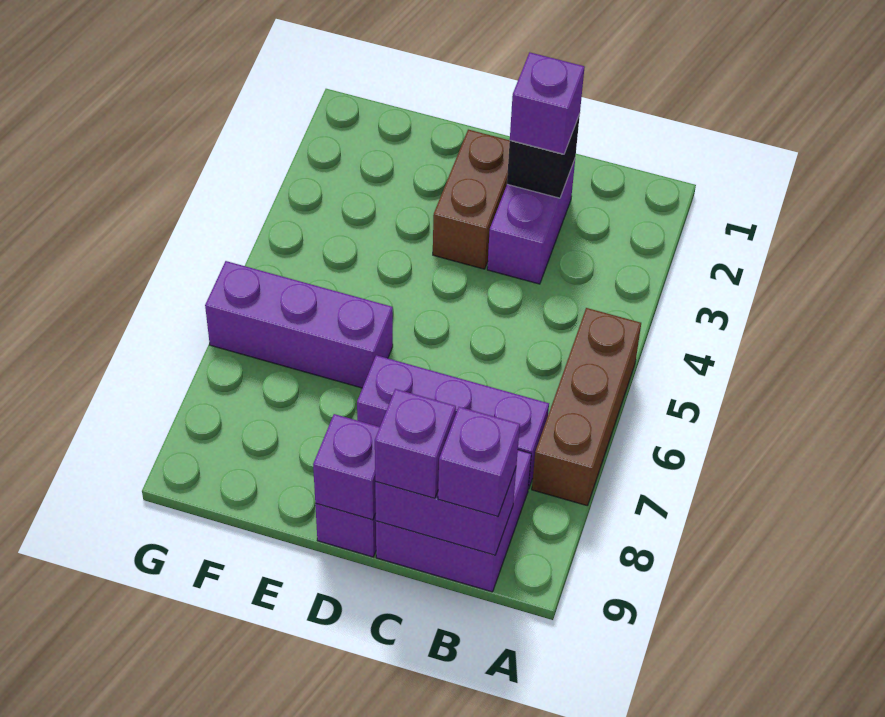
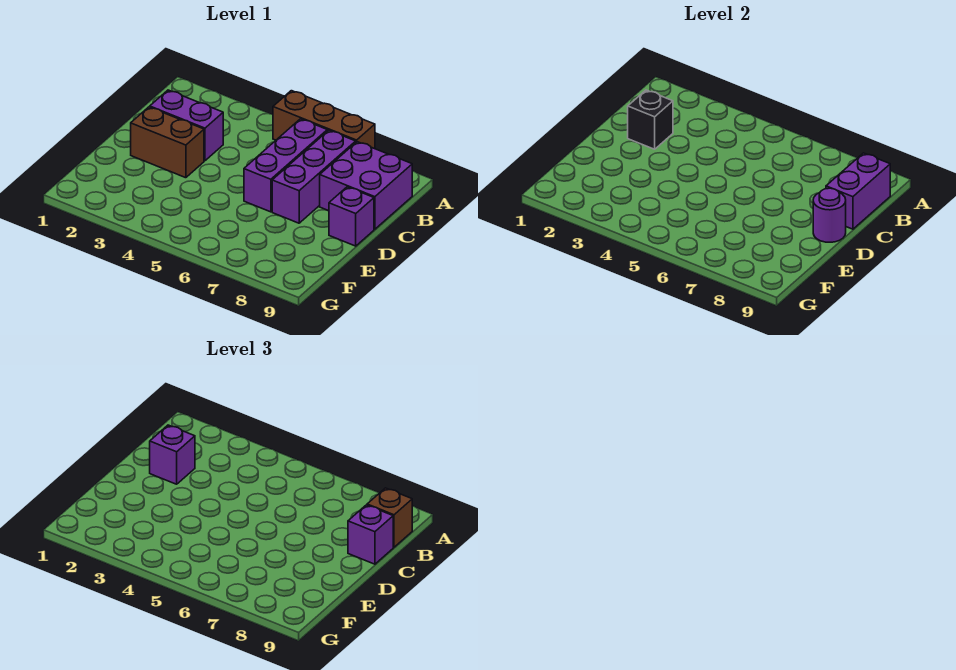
purple 1x1 brick [438,407,520,516] -> brown 1x1 brick [367,488,412,547]
purple 1x1 brick [313,414,380,520] -> purple 1x1 round brick [813,188,846,242]
purple 1x3 brick [205,261,393,388] -> purple 1x3 brick moved to [244,119,327,212]

